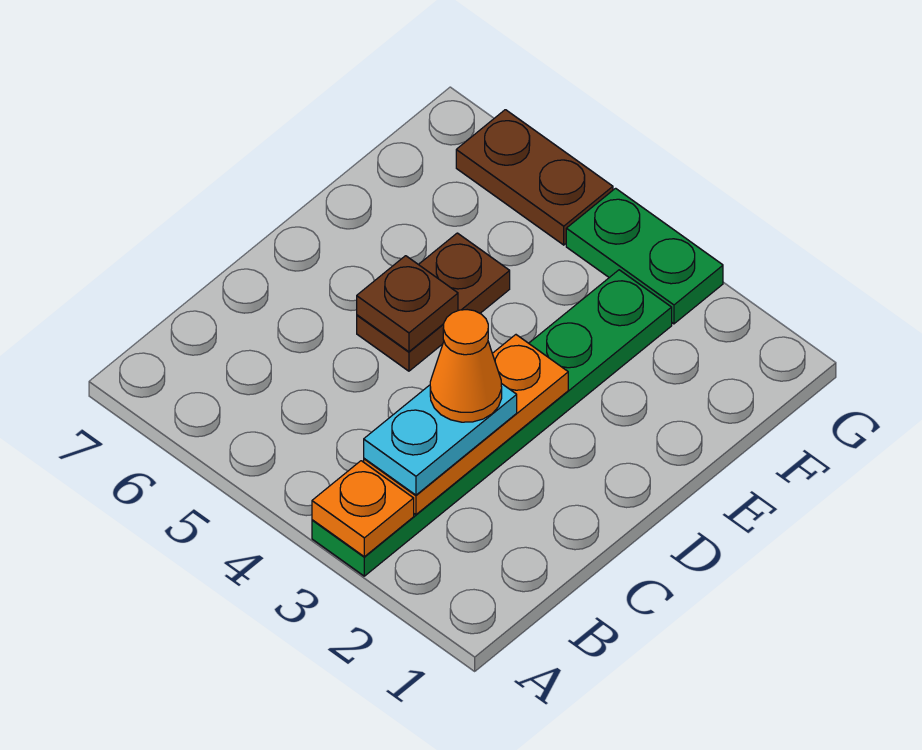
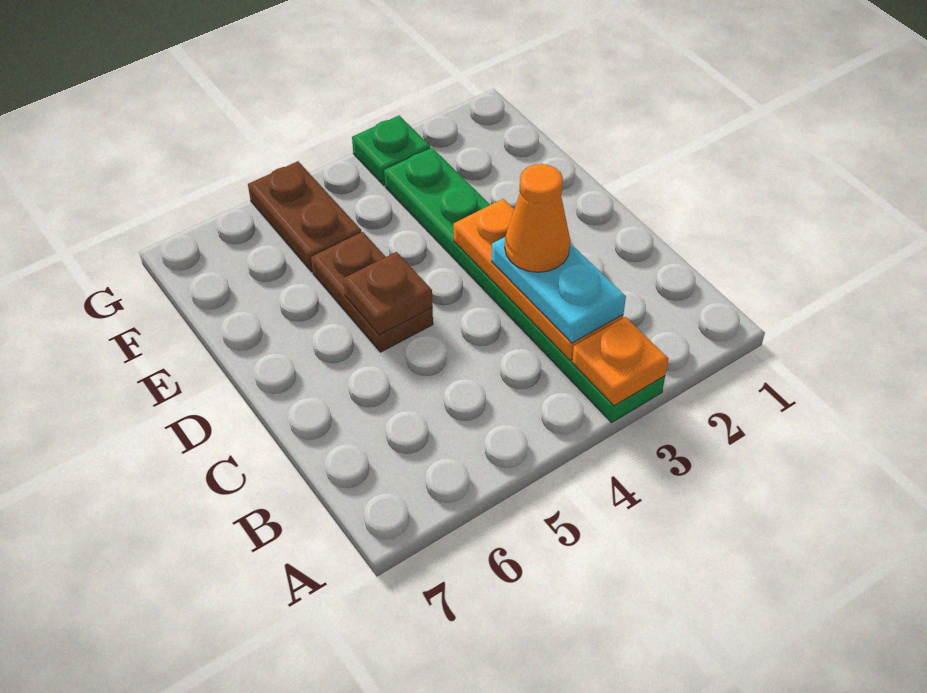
green 1x2 plate [566,188,723,324] -> green 1x1 plate [352,116,430,185]
brown 1x2 plate [456,110,613,245] -> brown 1x2 plate turned to [248,161,361,272]

